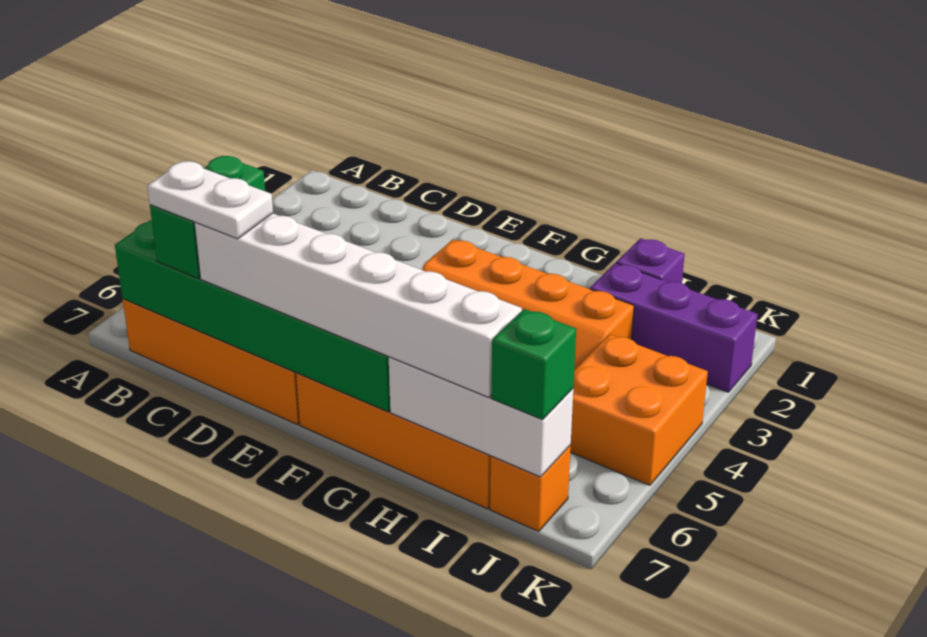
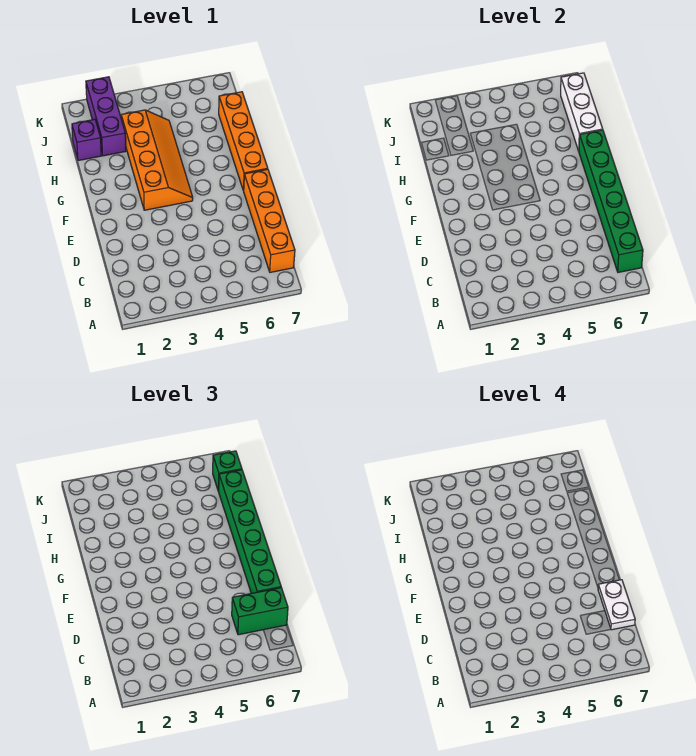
white 1x6 brick [194,213,522,398] -> green 1x6 brick [219,470,281,593]
orange 2x2 brick [570,334,708,485] -> none
orange 1x1 brick [490,445,571,531] -> none

